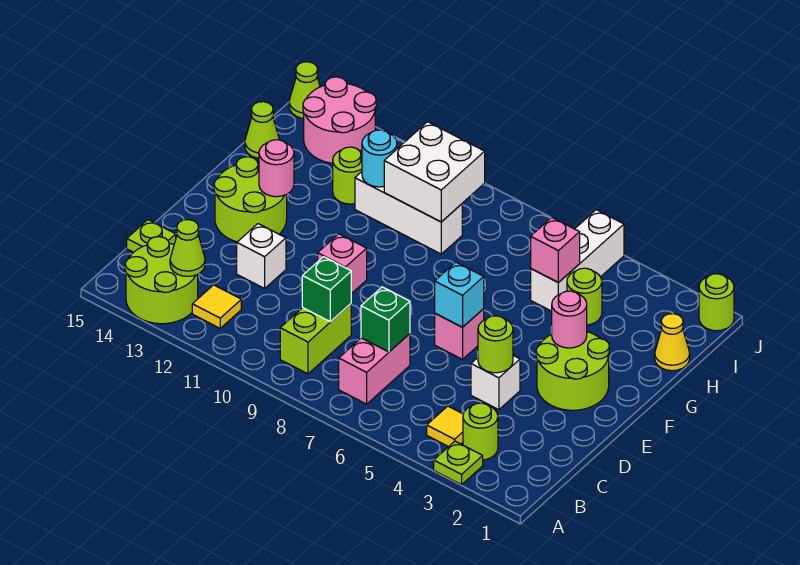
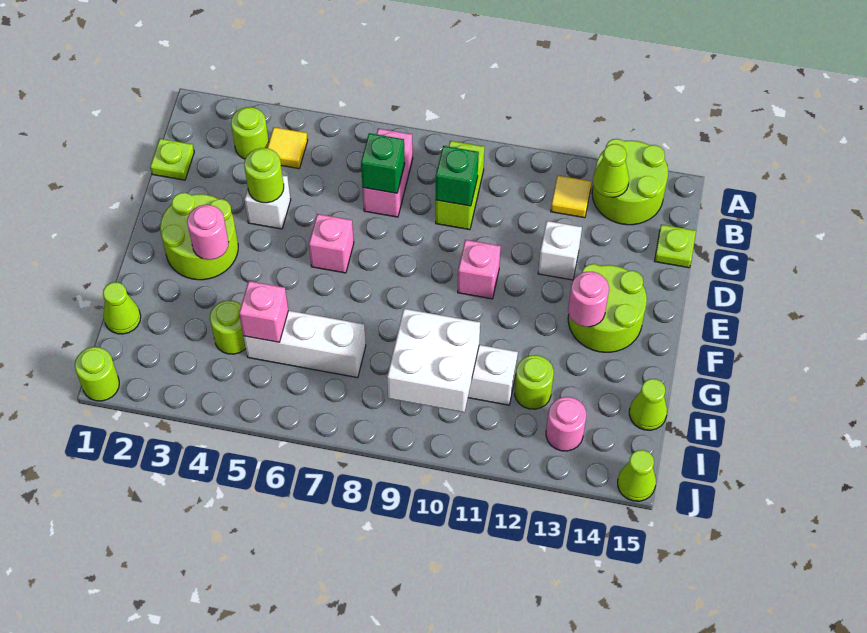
lime 1x1 plate [434,441,483,485] -> lime 1x1 plate moved to [150,139,194,180]
cyan 1x1 brick [435,262,484,327] -> none
yellow 1x1 cone [655,314,690,371] -> lime 1x1 cone [103,282,141,334]
white 1x3 brick [531,210,624,311] -> white 1x3 brick turned to [243,311,366,378]
cyan 1x1 round brick [362,130,397,187] -> none
pink 2x2 round brick [303,77,376,163] -> pink 1x1 round brick [546,397,586,451]

